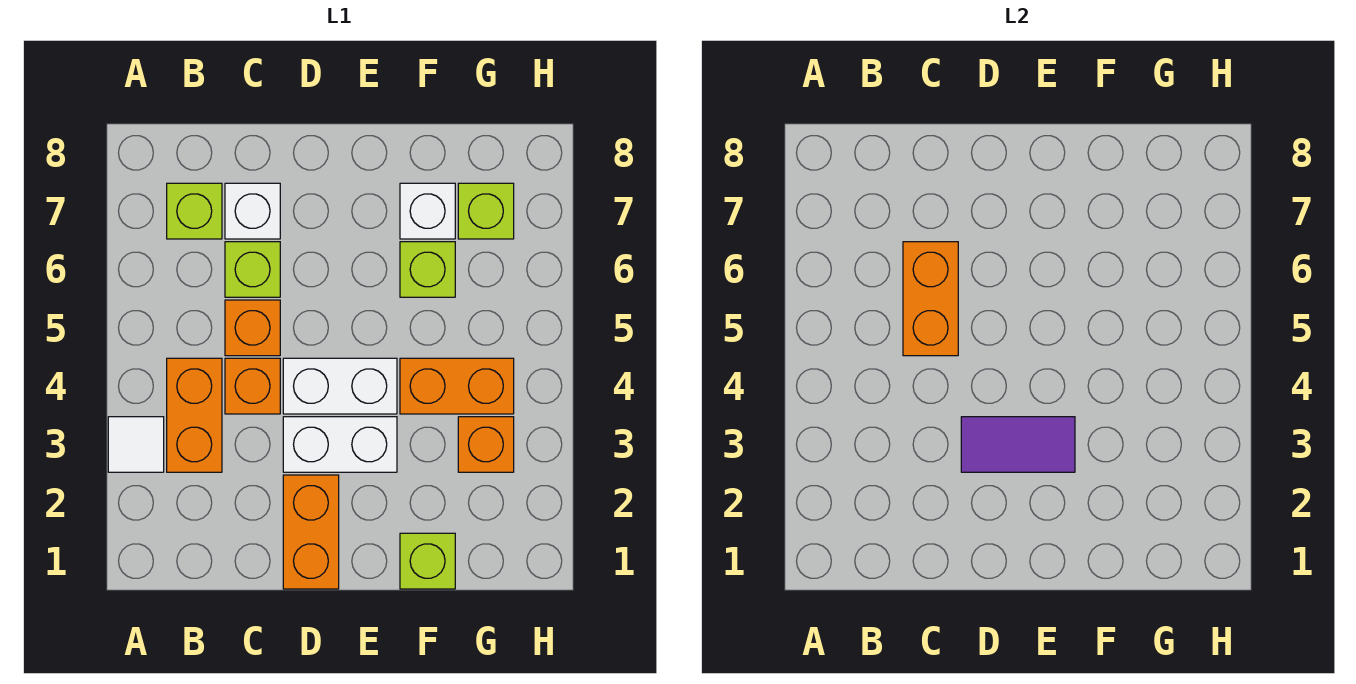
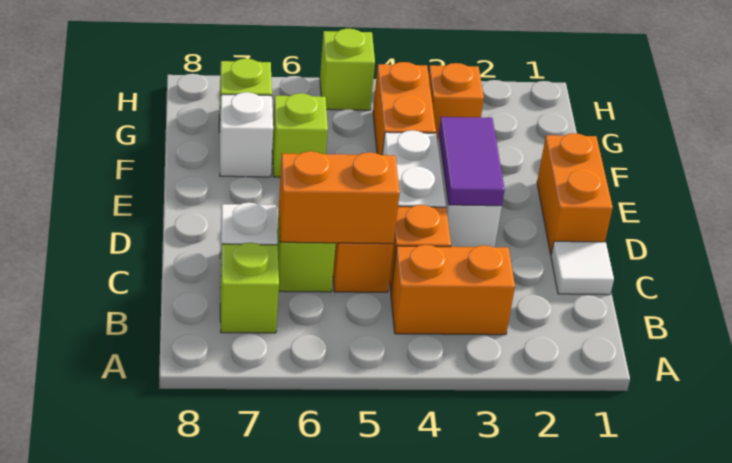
white 1x1 tile [108,417,164,472] -> white 1x1 tile moved to [551,241,614,295]
orange 1x2 brick [283,475,339,589] -> orange 1x2 brick turned to [537,133,613,254]
lime 1x1 brick [400,533,455,589] -> lime 1x1 brick moved to [320,29,375,110]

